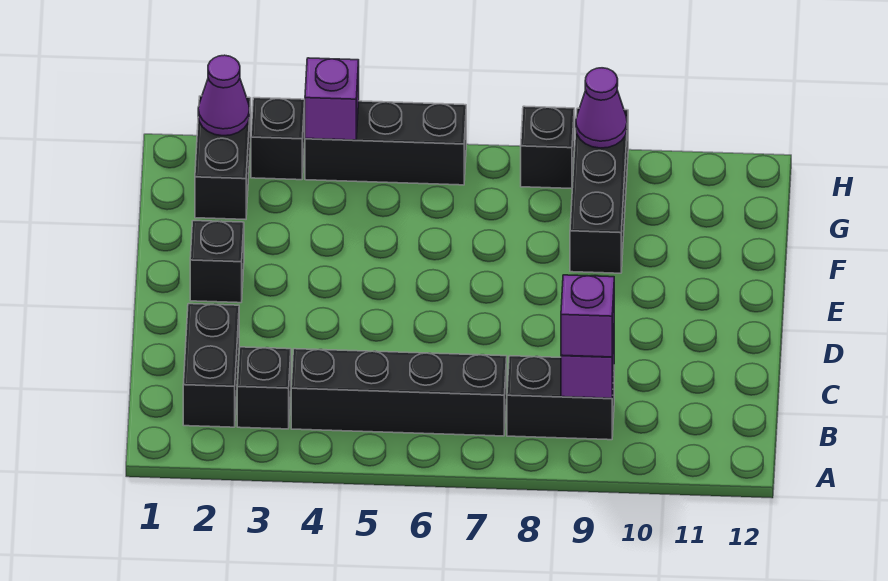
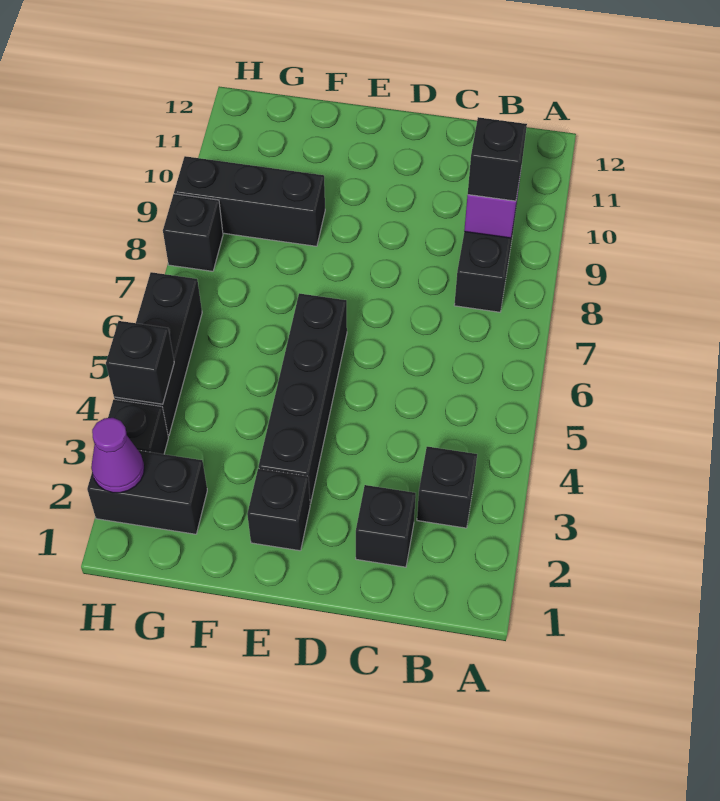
black 1x2 brick [183,304,239,427] -> black 1x1 brick [356,485,416,567]
black 1x4 brick [291,349,507,436] -> black 1x4 brick moved to [258,293,347,504]
purple 1x1 brick [561,275,614,357] -> black 1x1 brick [468,117,527,201]
purple 1x1 brick [305,58,359,140] -> black 1x1 brick [106,321,174,404]
purple 1x1 cone [576,68,627,148] -> none

